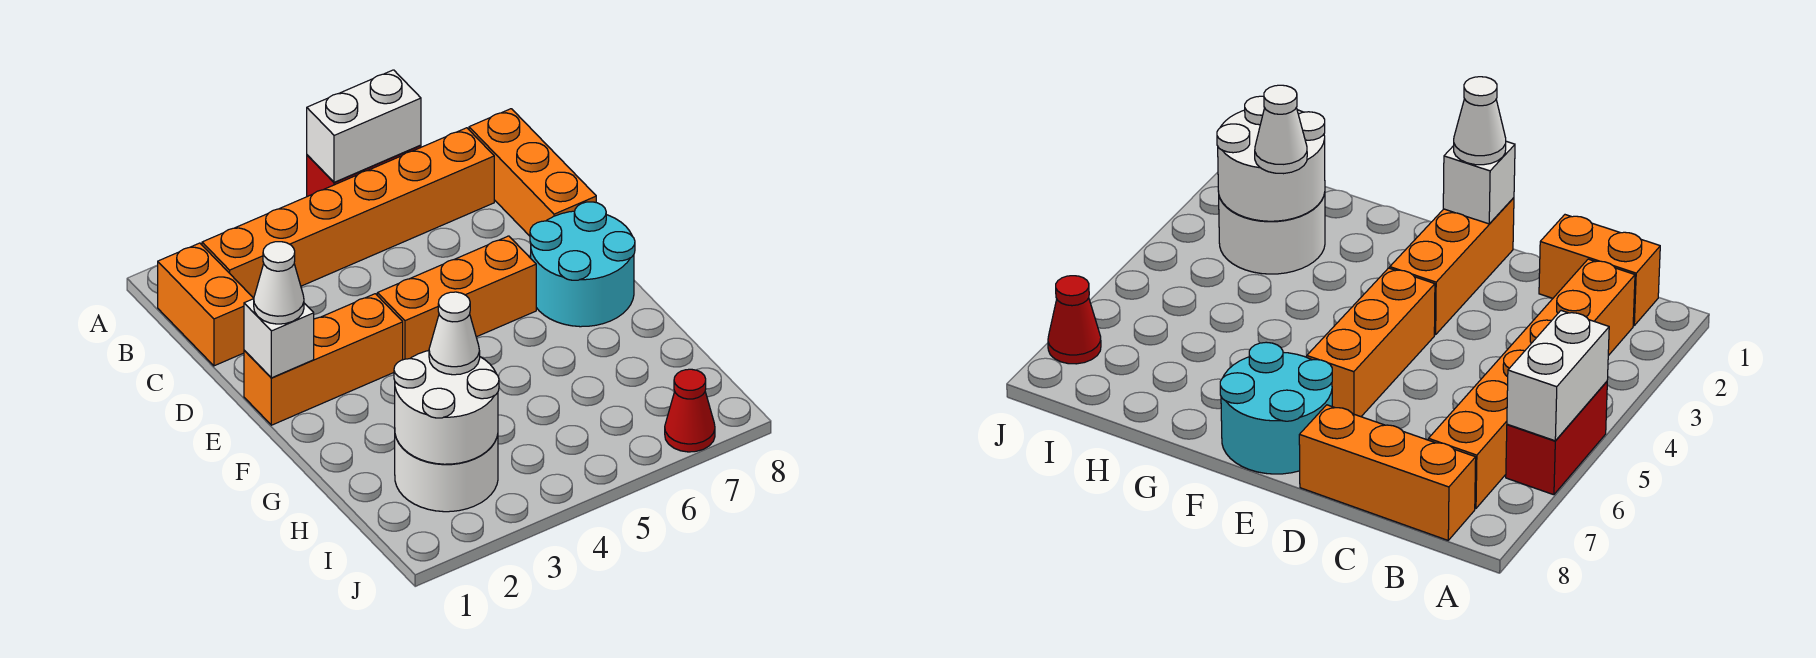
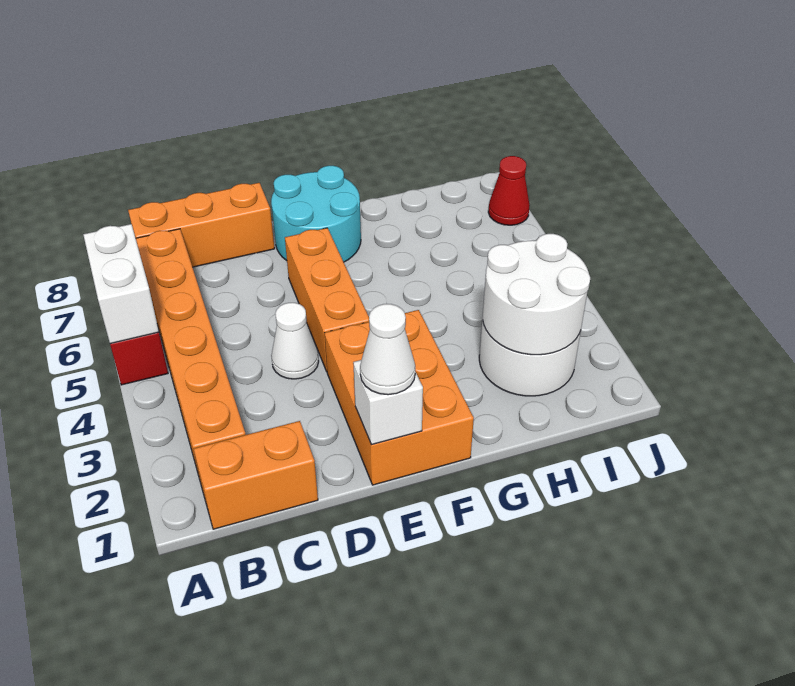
orange 1x3 brick [244,294,403,425] -> orange 2x3 brick [325,310,474,485]
white 1x1 cone [429,292,480,375] -> white 1x1 cone moved to [271,303,319,379]

